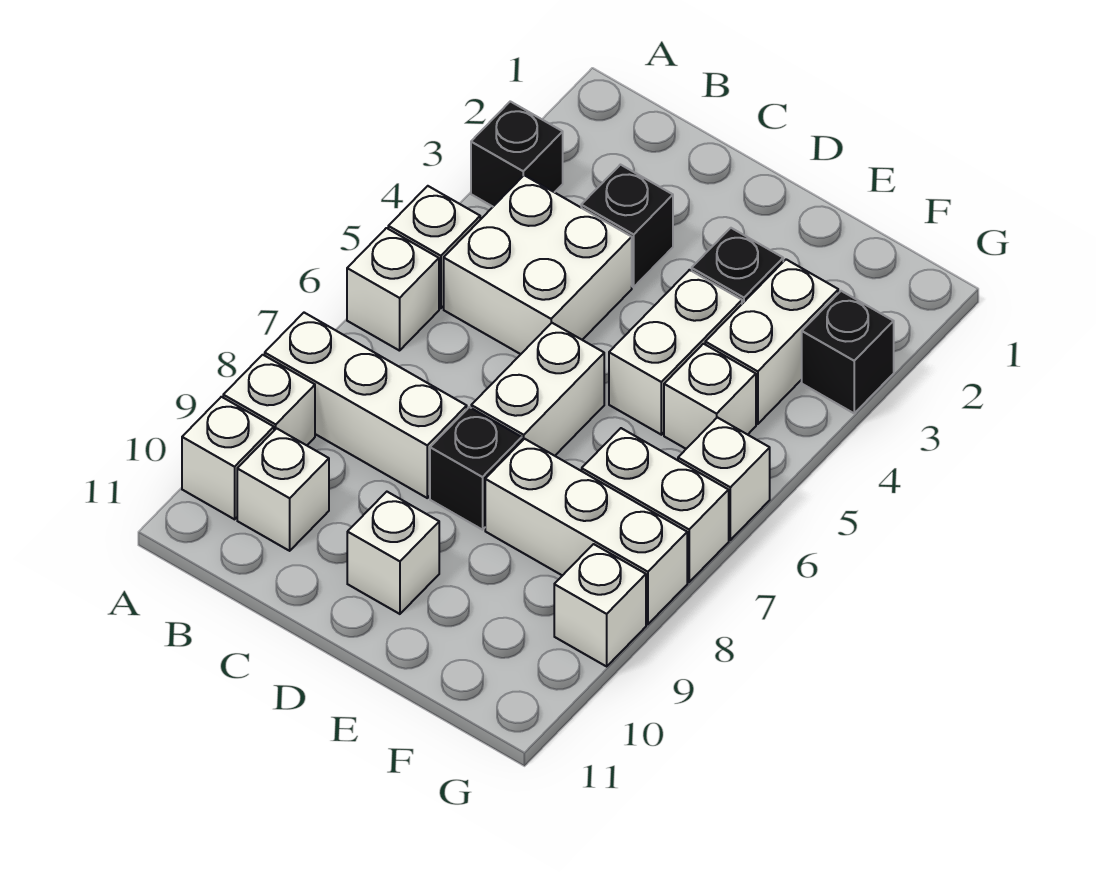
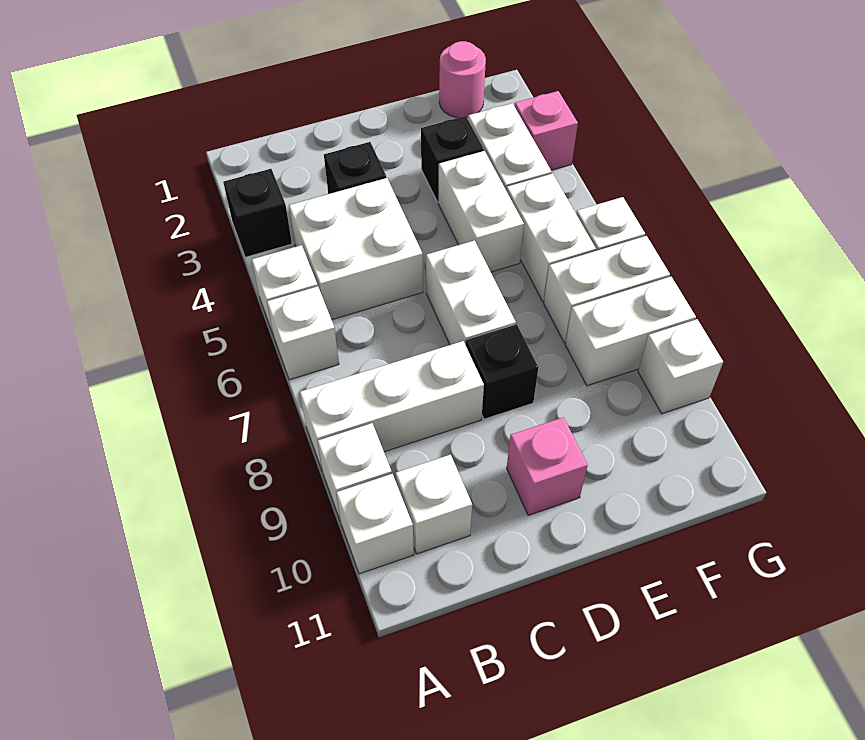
white 1x1 brick [347,492,439,614] -> pink 1x1 brick [507,417,588,515]
white 1x3 brick [485,439,687,624] -> white 1x2 brick [565,277,696,386]
none -> pink 1x1 round brick [439,41,486,118]
white 1x1 brick [664,344,756,449] -> white 1x2 brick [506,174,596,302]
black 1x1 brick [802,291,894,413] -> pink 1x1 brick [514,91,578,170]

